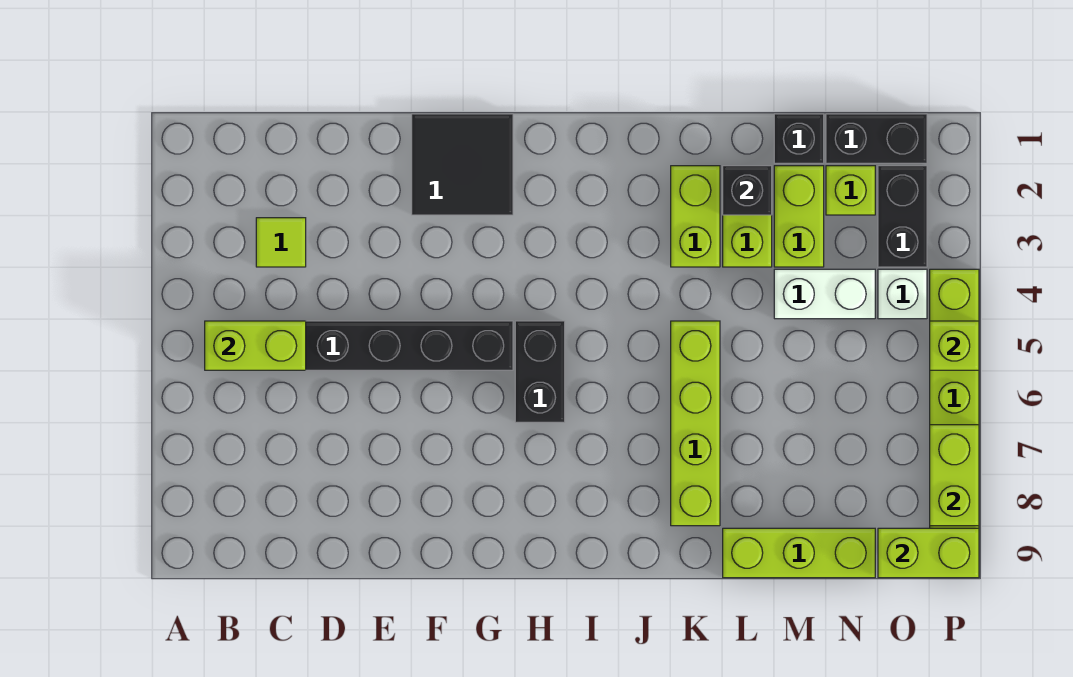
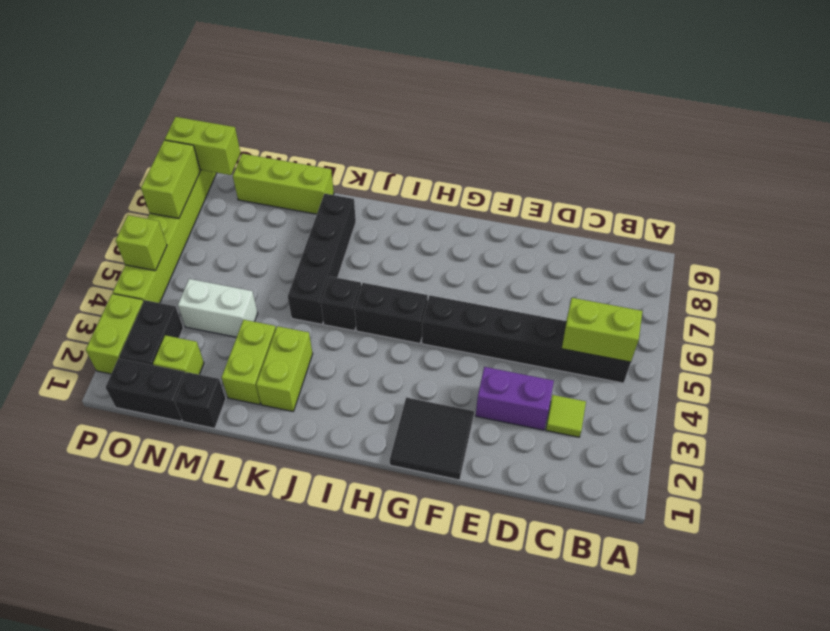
none -> purple 1x2 brick [476,367,554,430]
black 1x2 brick [515,321,565,422] -> black 1x2 brick turned to [354,283,428,343]
lime 1x4 brick [671,321,720,526] -> black 1x4 brick [288,194,356,324]
black 1x1 brick [723,166,772,215] -> black 1x1 brick moved to [321,277,361,331]
lime 1x2 brick [774,166,824,267] -> lime 1x2 brick moved to [86,294,144,374]
white 1x1 brick [878,269,927,319] -> none

